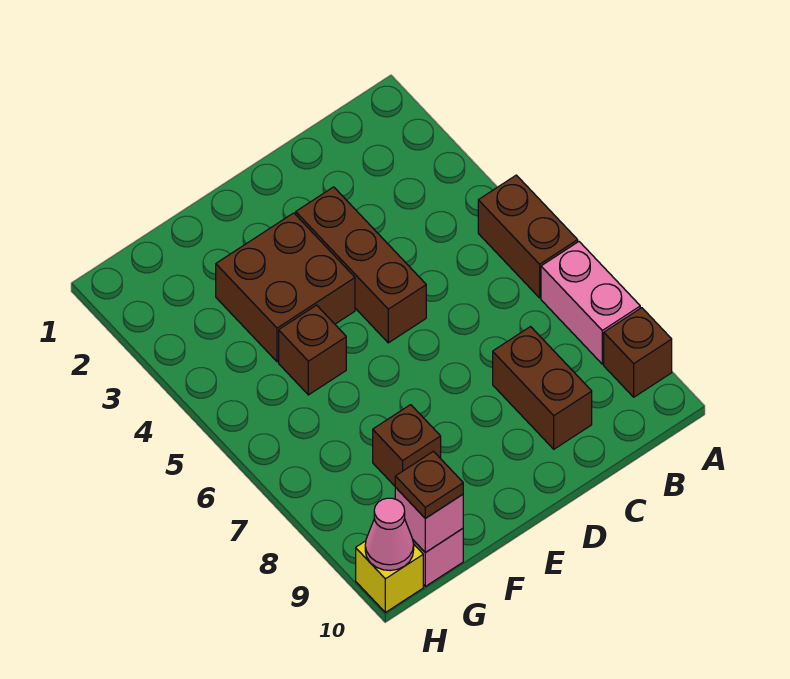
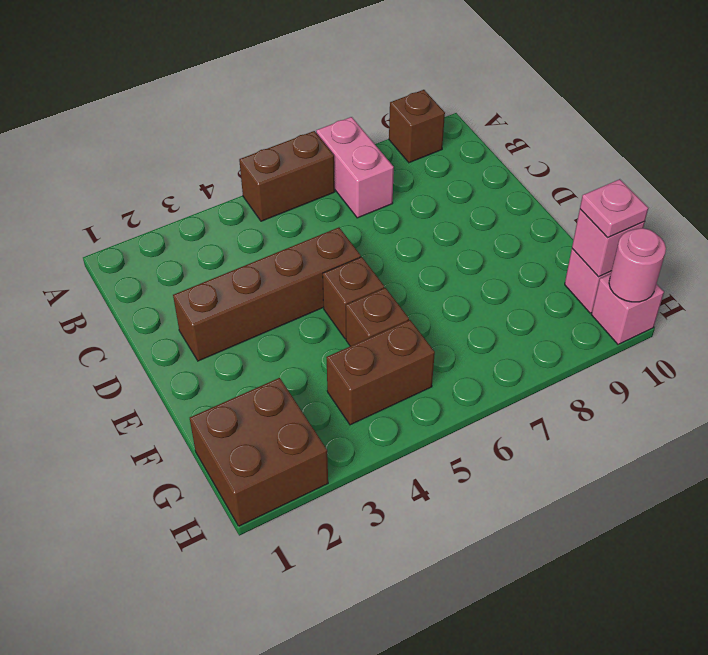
pink 1x2 brick [541,242,640,364] -> pink 1x2 brick turned to [316,117,394,218]
brown 1x2 brick [493,327,592,449] -> brown 1x2 brick moved to [326,320,435,425]
brown 1x3 brick [296,187,426,343] -> brown 1x4 brick [173,227,361,361]
brown 2x2 brick [216,213,355,362] -> brown 2x2 brick moved to [190,378,328,526]
brown 1x1 brick [373,405,441,486] -> brown 1x1 brick moved to [323,257,384,339]
brown 1x1 plate [395,451,463,518] -> pink 1x1 plate [580,179,648,238]
yellow 1x1 brick [356,541,423,612] -> pink 1x1 brick [591,274,664,344]
pink 1x1 cone [365,498,414,571] -> pink 1x1 round brick [609,228,666,302]

